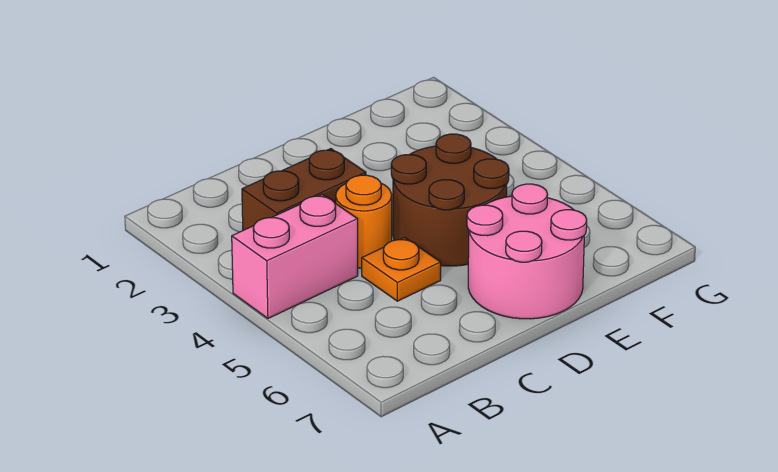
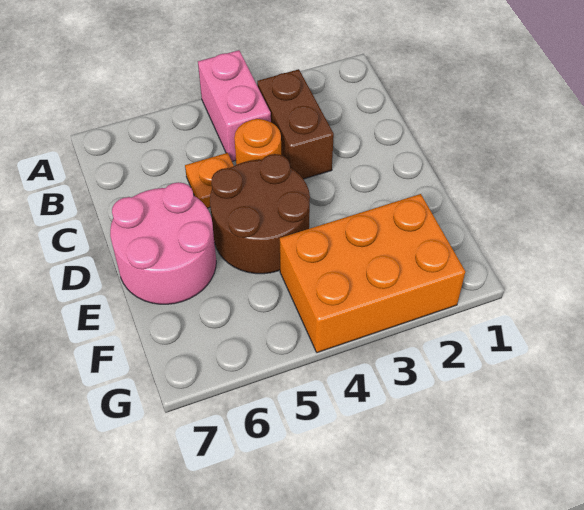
none -> orange 2x3 brick [280,194,465,353]

